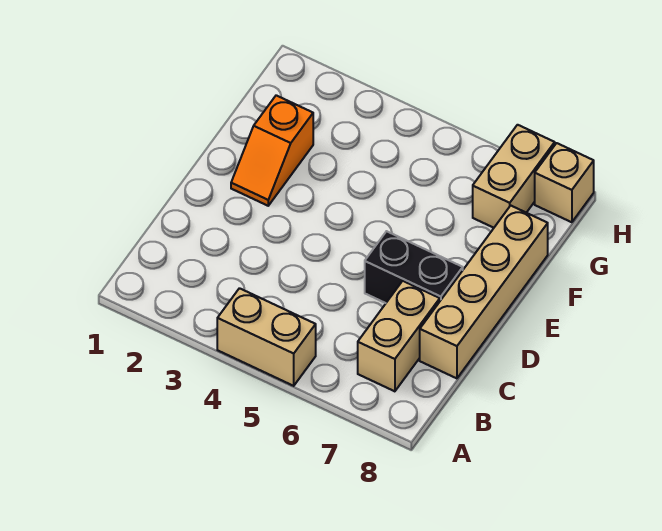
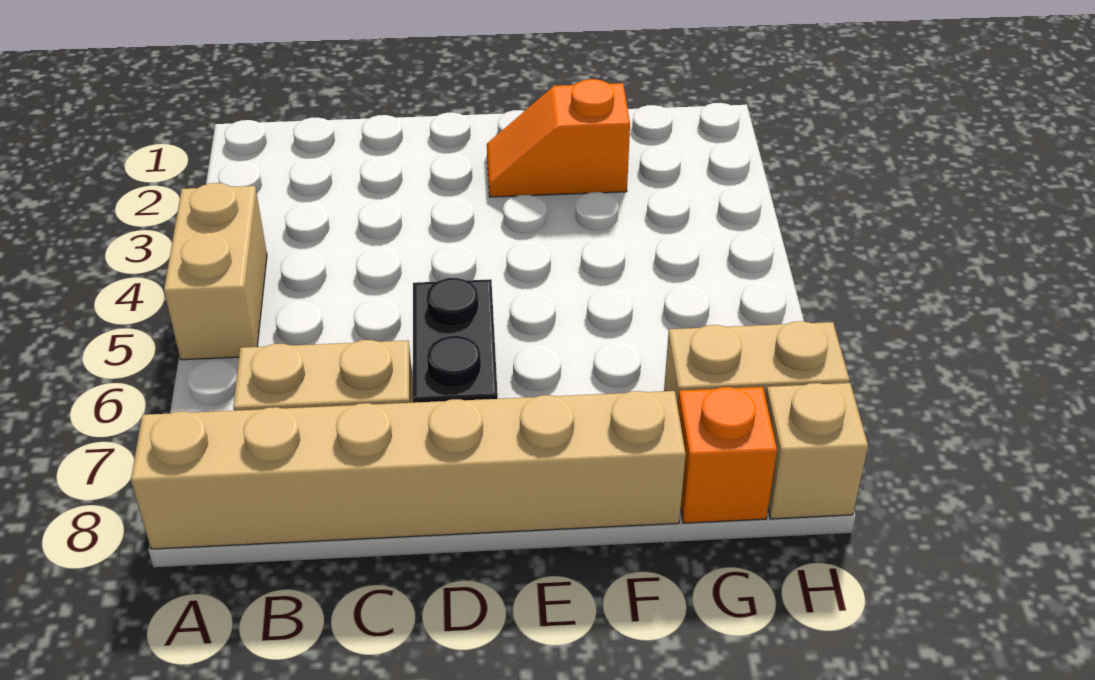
tan 1x4 brick [420,206,548,378] -> tan 1x6 brick [131,391,686,549]
none -> orange 1x1 brick [678,387,777,523]

